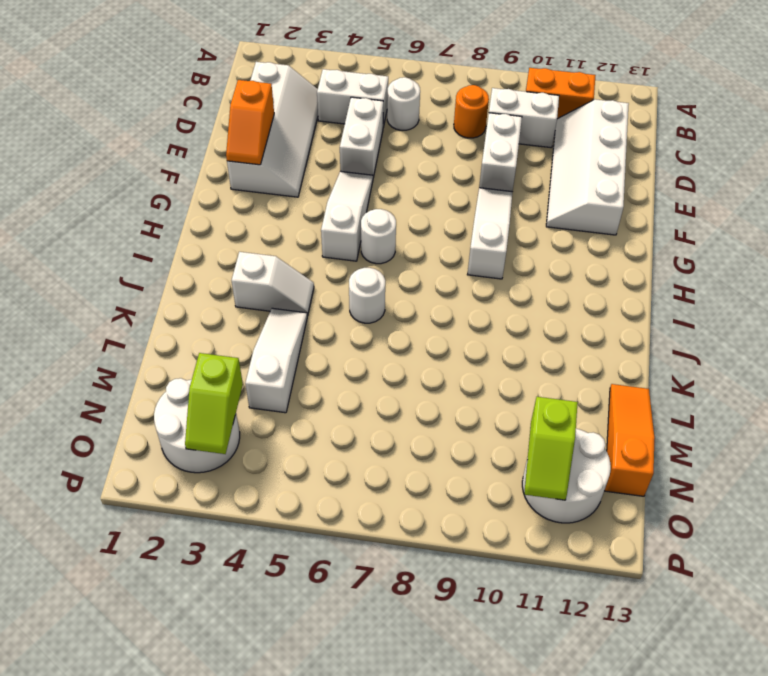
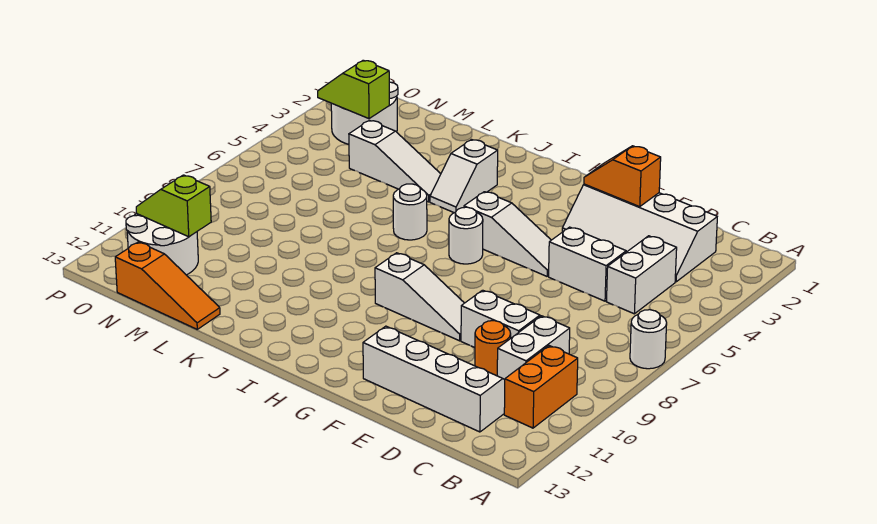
white 1x1 round brick [387,77,420,130] -> white 1x1 round brick moved to [630,310,667,369]
orange 1x1 round brick [454,85,489,138] -> orange 1x1 round brick moved to [475,321,511,376]

